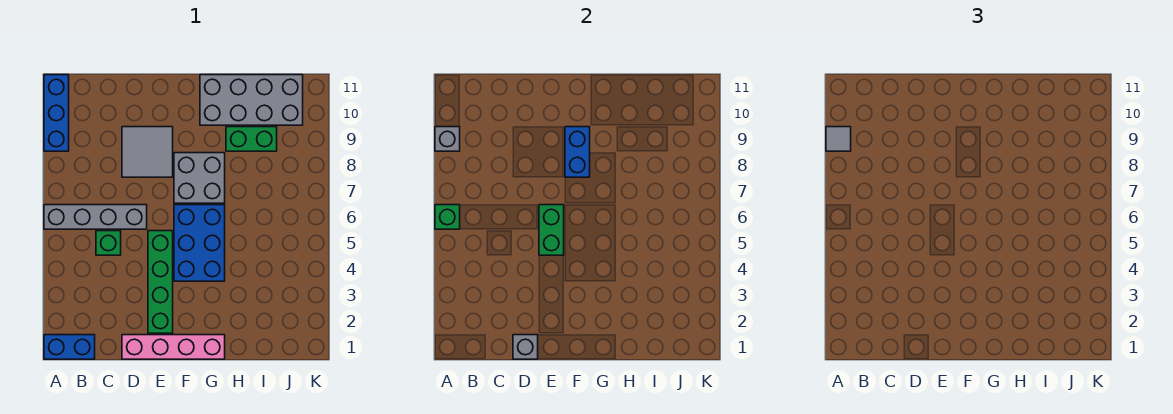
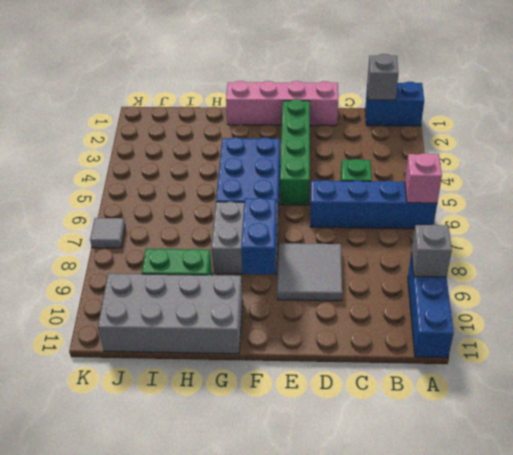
grey 1x4 brick [44,205,147,229] -> blue 1x4 brick [310,180,437,229]
green 1x1 brick [435,205,460,229] -> pink 1x1 brick [405,153,442,203]
grey 1x1 tile [826,127,851,151] -> grey 1x1 tile moved to [90,218,125,248]
grey 1x1 brick [513,335,538,359] -> grey 1x1 brick moved to [367,54,399,100]
green 1x2 brick [539,205,564,255] -> none

